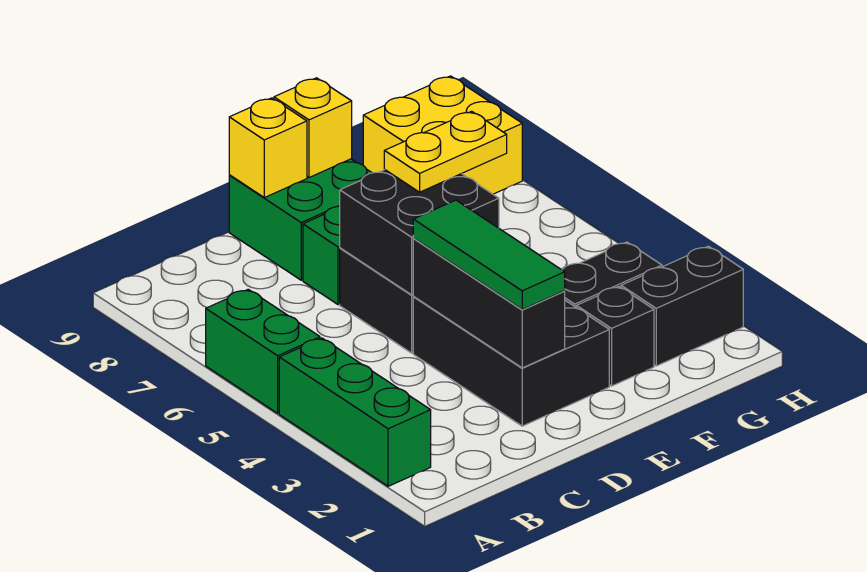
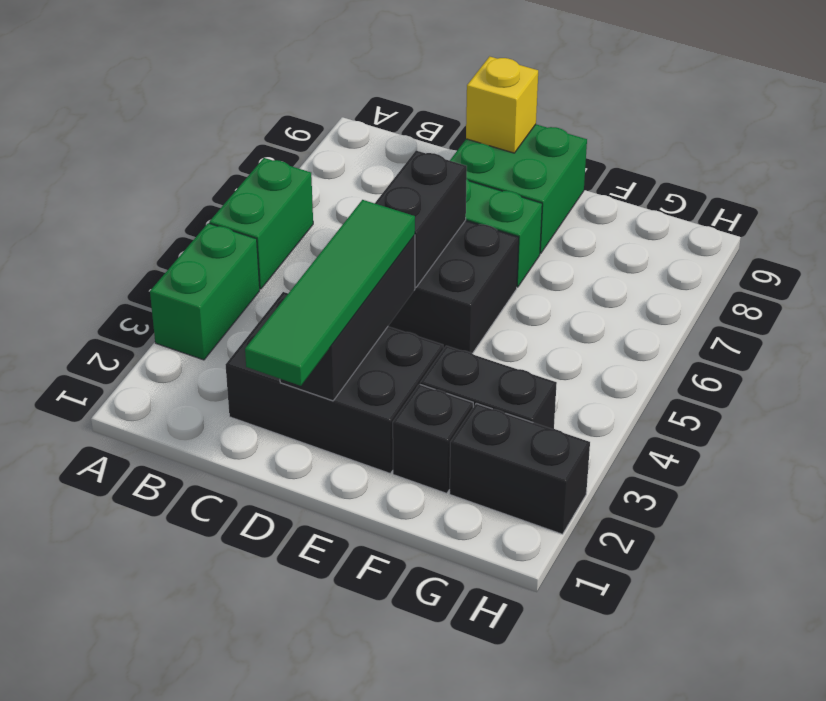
green 1x3 brick [279,338,431,486] -> green 1x2 brick [150,223,260,360]
black 2x3 brick [413,297,609,426] -> black 2x3 brick turned to [226,292,443,473]
green 1x3 tile [413,200,565,309] -> green 1x4 tile [245,200,415,386]
black 2x2 brick [340,170,499,295] -> black 1x2 brick [375,151,467,287]
yellow 1x2 plate [384,111,507,192] -> none
yellow 1x1 brick [274,78,352,178] -> none
yellow 2x2 brick [363,76,522,194] -> none

